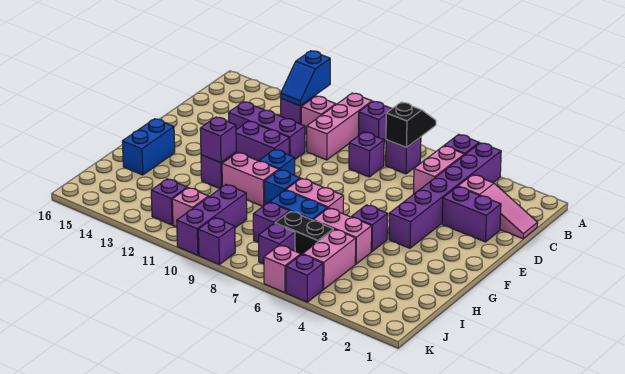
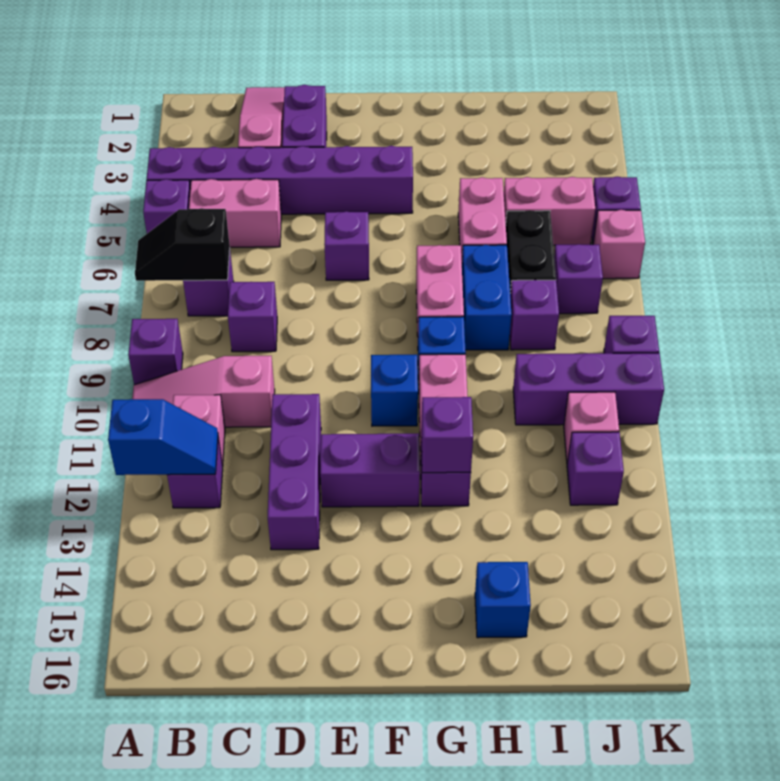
pink 1x3 brick [307,93,372,160] -> pink 1x3 slope [132,356,275,427]
purple 1x2 brick [236,121,289,161] -> purple 1x2 brick turned to [320,434,420,507]
purple 1x1 brick [352,205,388,252] -> purple 1x1 brick moved to [324,211,369,280]
blue 1x2 brick [122,119,175,175] -> blue 1x1 brick [475,562,531,638]

